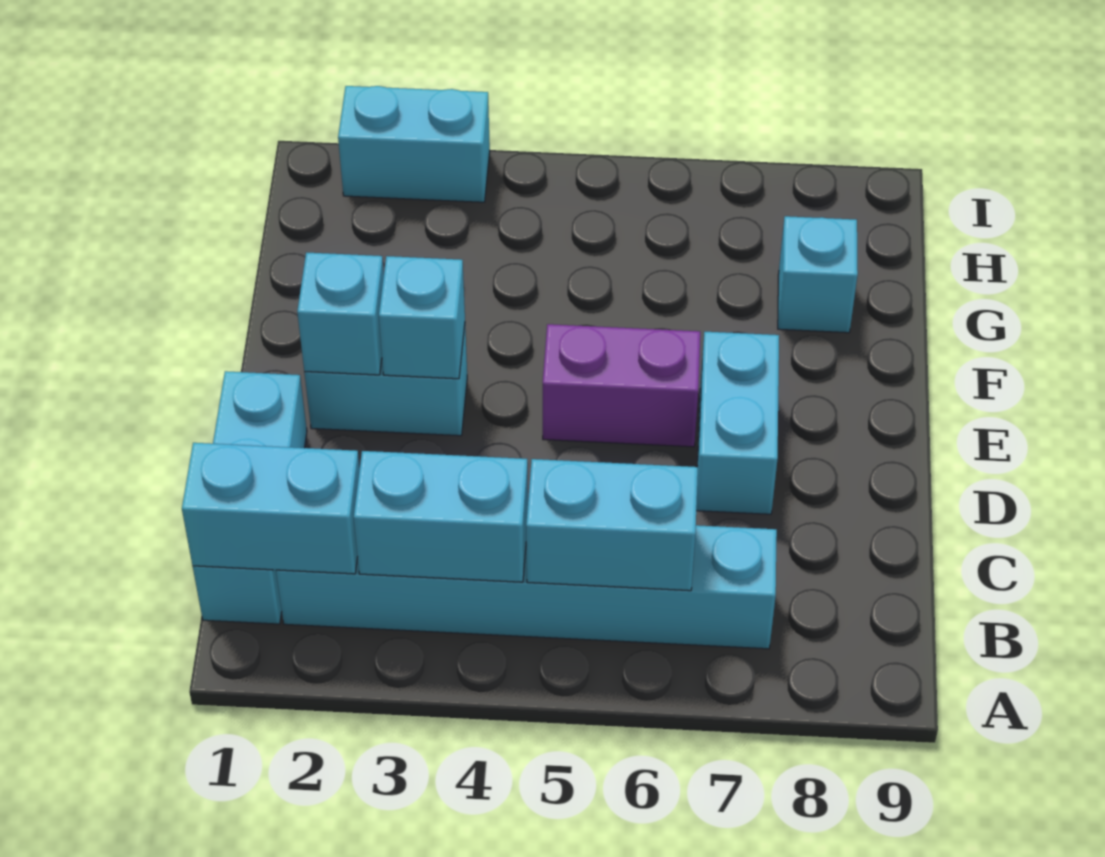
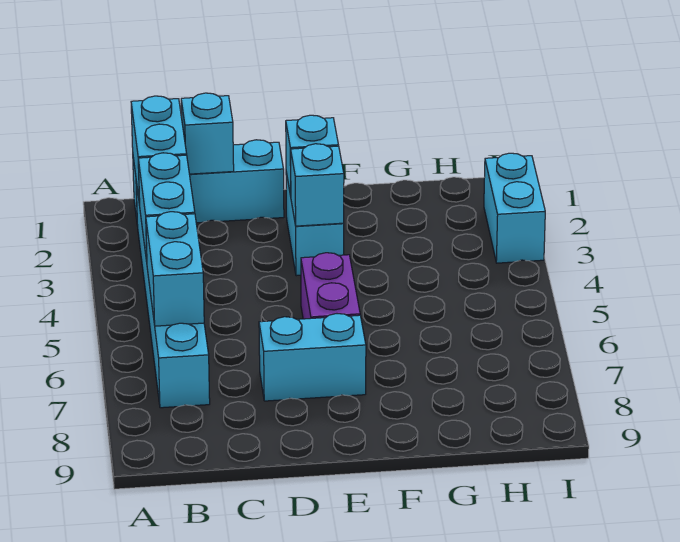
cyan 1x1 brick [778,216,858,333] -> cyan 1x1 brick moved to [181,93,234,174]

